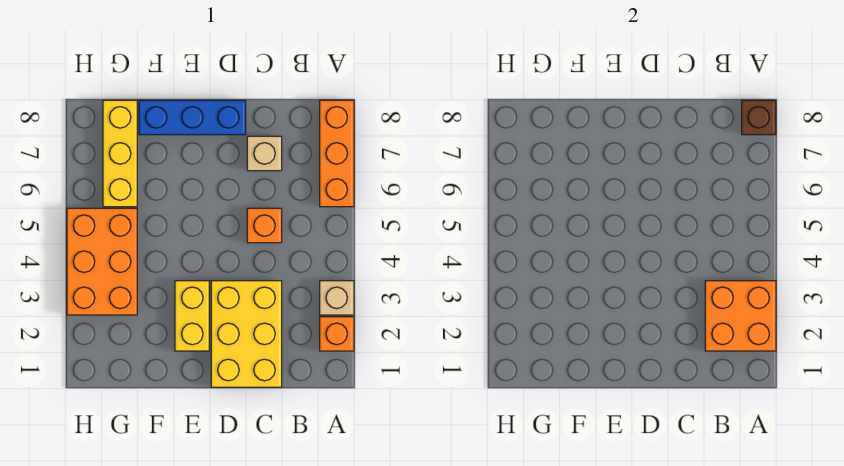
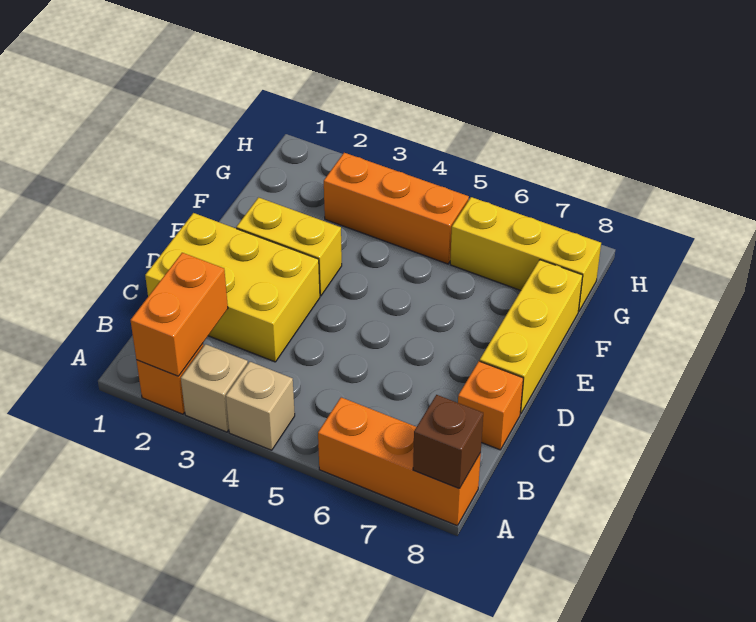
orange 2x2 brick [705,281,776,351] -> orange 1x2 brick [131,253,228,376]
orange 1x1 brick [247,208,282,243] -> orange 1x1 brick moved to [458,361,523,450]
tan 1x1 brick [247,136,282,171] -> tan 1x1 brick moved to [226,362,295,450]
blue 1x3 brick [139,100,246,135] -> yellow 1x3 brick [480,260,583,414]
orange 2x3 brick [67,208,137,315] -> orange 1x3 brick [324,153,469,264]

